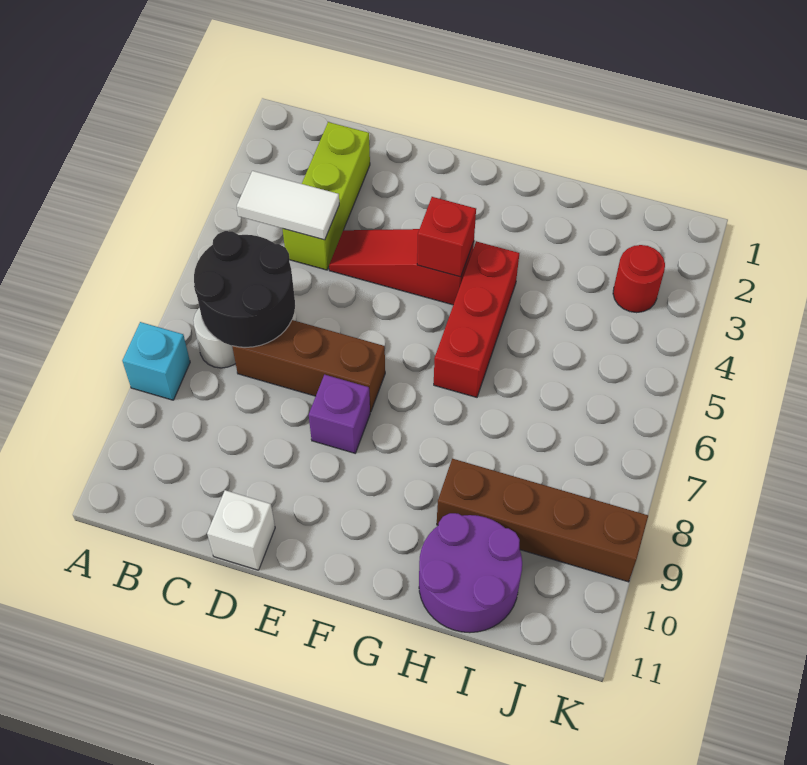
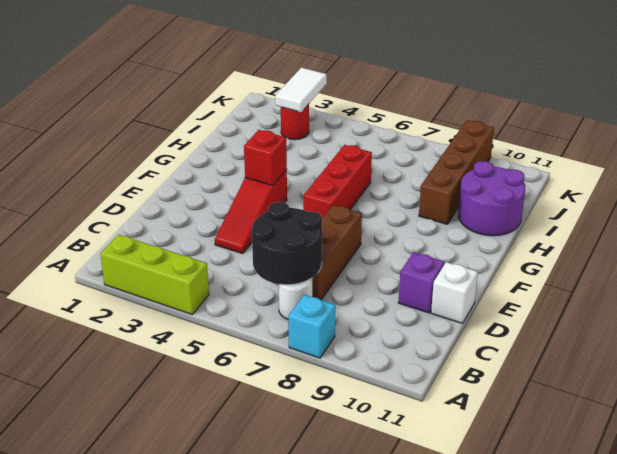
white 1x2 tile [237,171,339,240] -> white 1x2 tile moved to [275,68,327,112]
lime 1x3 brick [283,122,370,270] -> lime 1x3 brick moved to [100,235,209,315]
purple 1x1 brick [309,375,370,453] -> purple 1x1 brick moved to [399,252,444,313]
red 1x3 brick [434,241,519,397] -> red 1x3 brick turned to [304,145,372,218]

